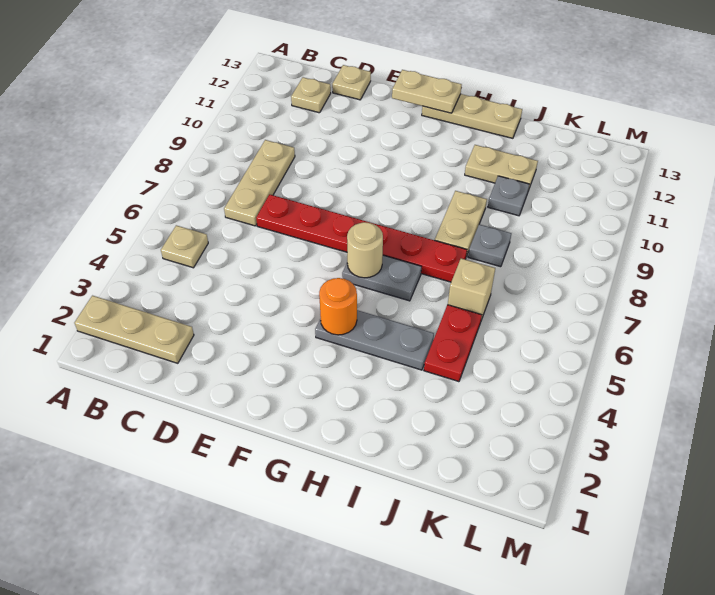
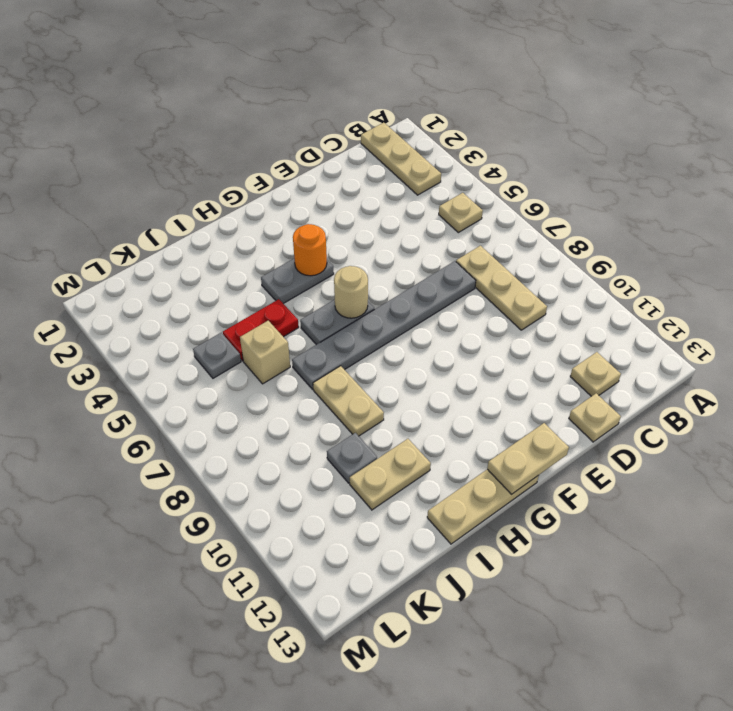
tan 1x3 plate [74,296,194,363] -> tan 1x3 plate turned to [361,123,441,195]
red 1x6 plate [256,194,467,282] -> grey 1x6 plate [292,261,476,389]
grey 1x3 plate [315,310,434,370] -> grey 1x2 plate [261,259,334,304]
red 1x2 plate [424,305,482,382] -> red 1x2 plate turned to [223,299,299,361]
grey 1x1 plate [468,224,511,267] -> grey 1x1 plate moved to [193,333,241,378]

